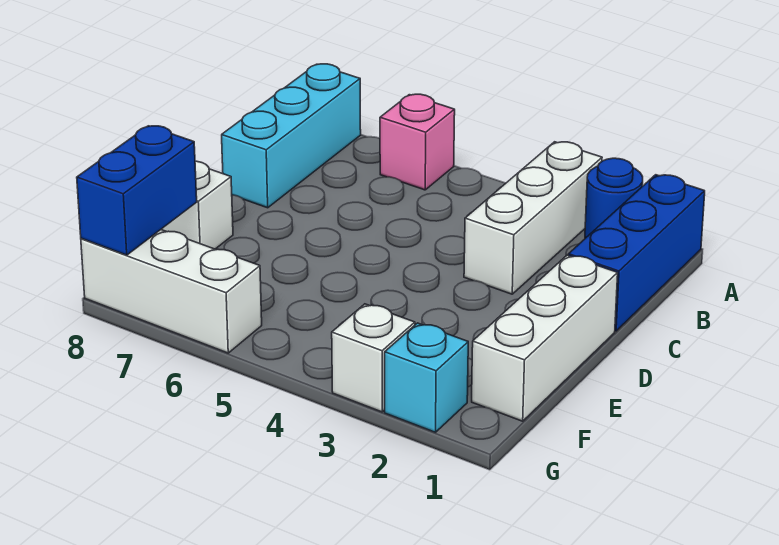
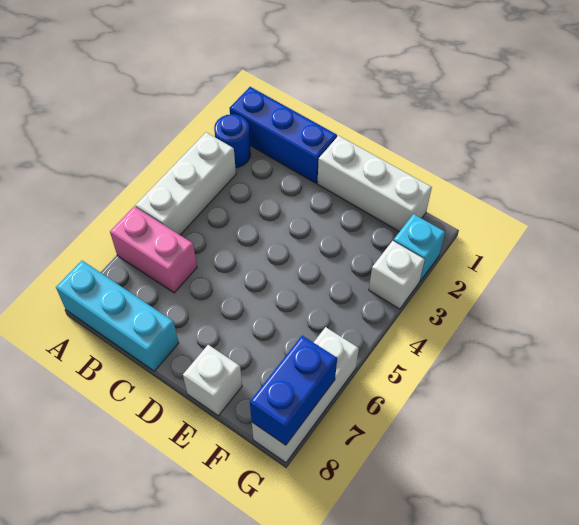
white 1x3 brick [464,142,602,294] -> white 1x3 brick turned to [135,132,236,235]
pink 1x1 brick [380,94,455,190] -> pink 1x2 brick [110,206,197,293]
blue 1x2 brick [77,126,197,255] -> blue 1x2 brick turned to [250,336,337,445]

